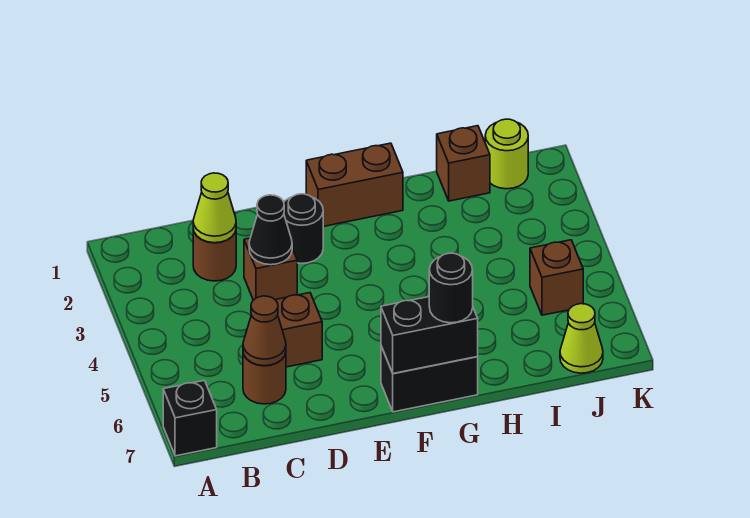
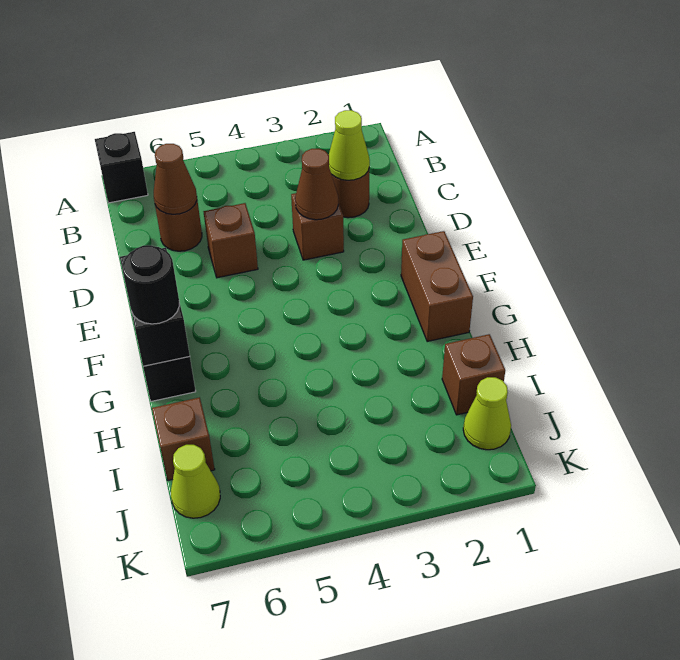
black 1x1 cone [249,195,292,265] -> brown 1x1 cone [295,149,338,220]
black 1x1 round brick [284,194,323,264] -> none
lime 1x1 round brick [485,119,528,189] -> lime 1x1 cone [463,377,511,450]
brown 1x1 brick [530,240,583,315] -> brown 1x1 brick moved to [152,397,215,480]

